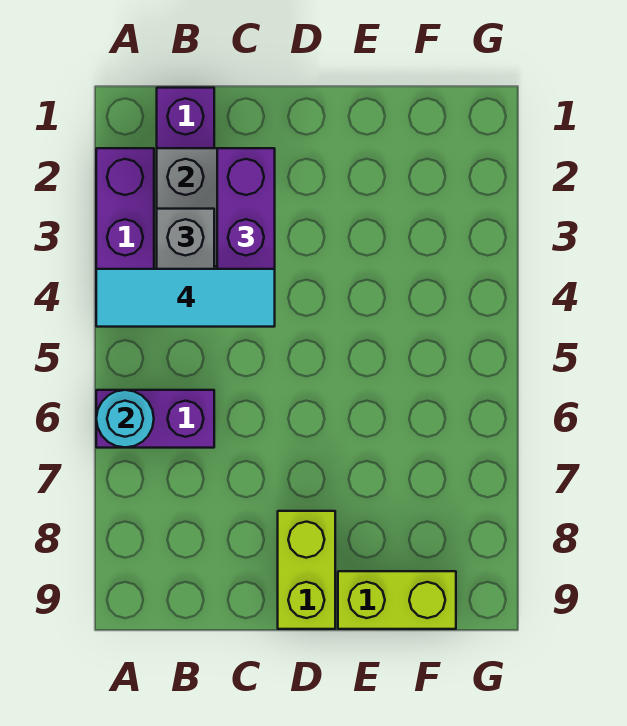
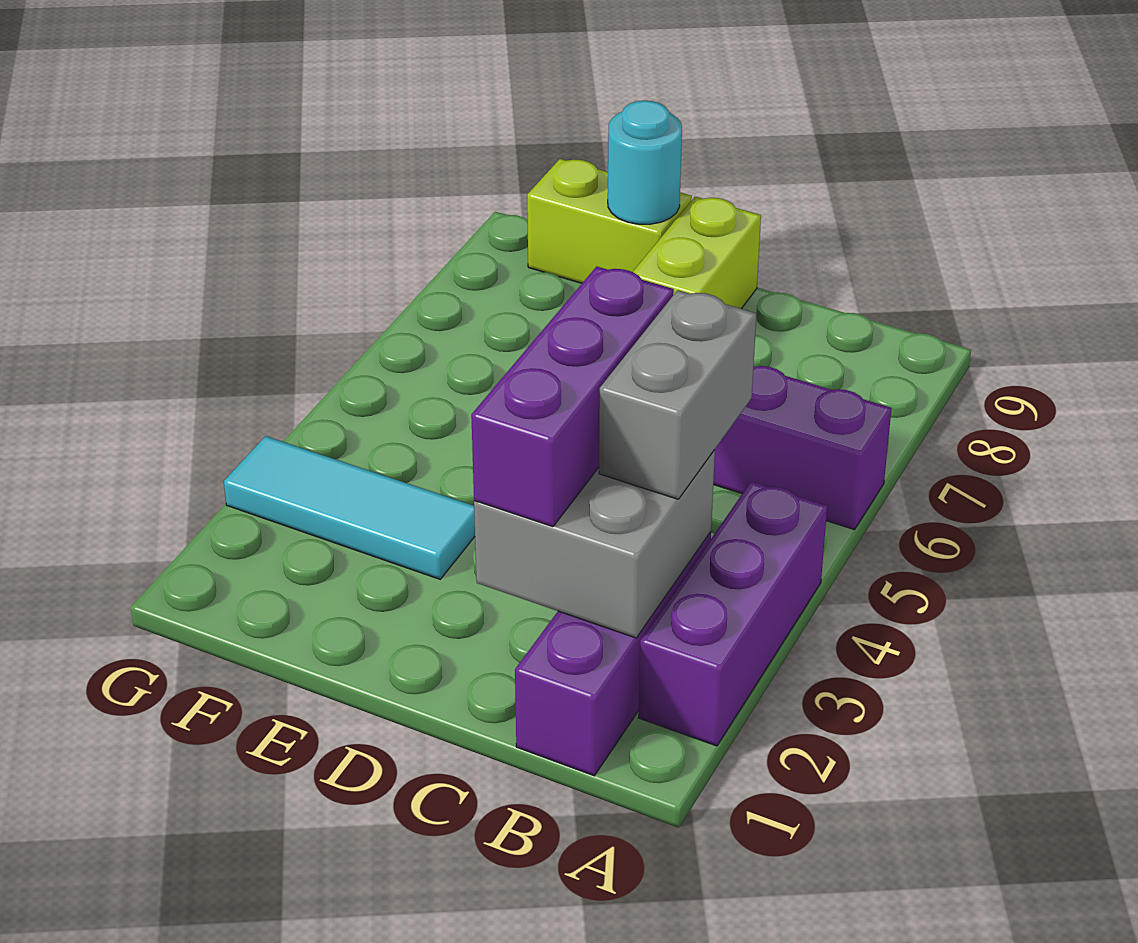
cyan 1x3 tile [96,269,275,327] -> cyan 1x3 tile moved to [224,436,475,579]
cyan 1x1 round brick [96,390,154,448] -> cyan 1x1 round brick moved to [608,101,682,224]

